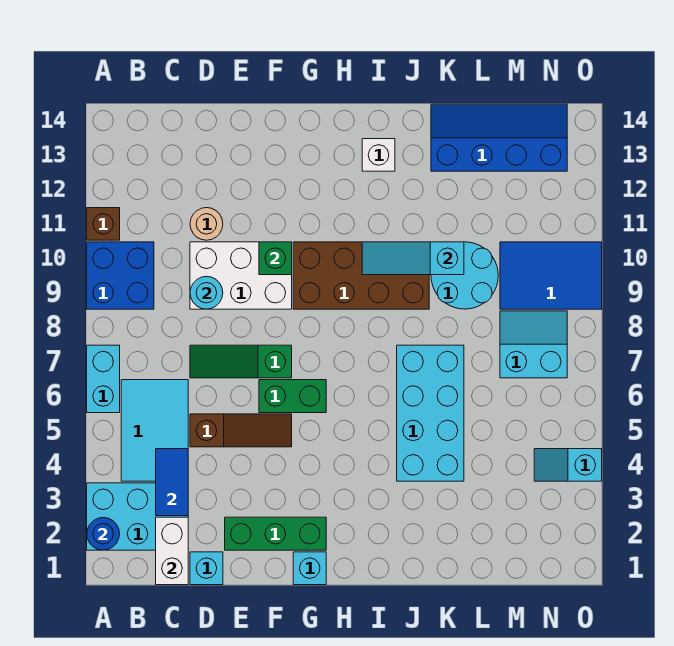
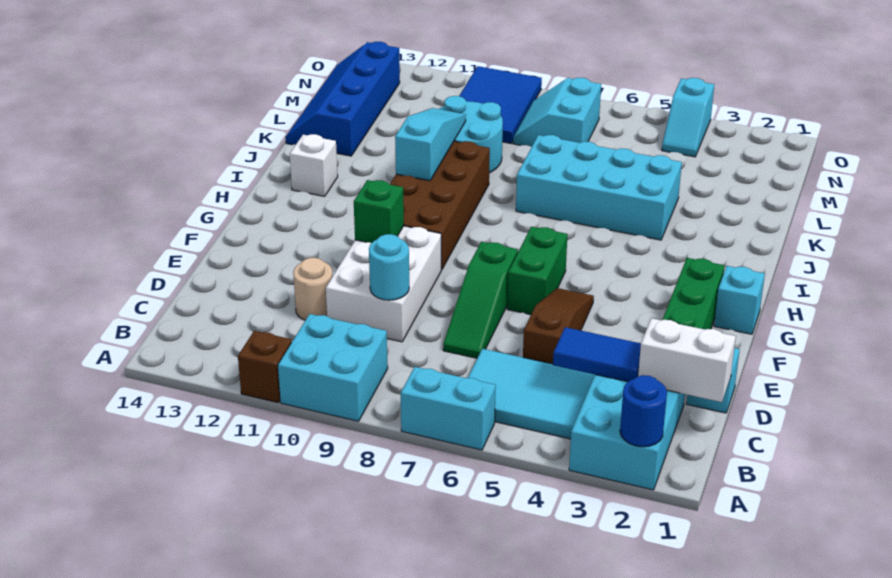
blue 2x2 brick [87,242,154,309] -> cyan 2x2 brick [278,314,388,421]
cyan 1x3 slope [362,242,464,275] -> cyan 1x3 slope turned to [395,108,466,181]

